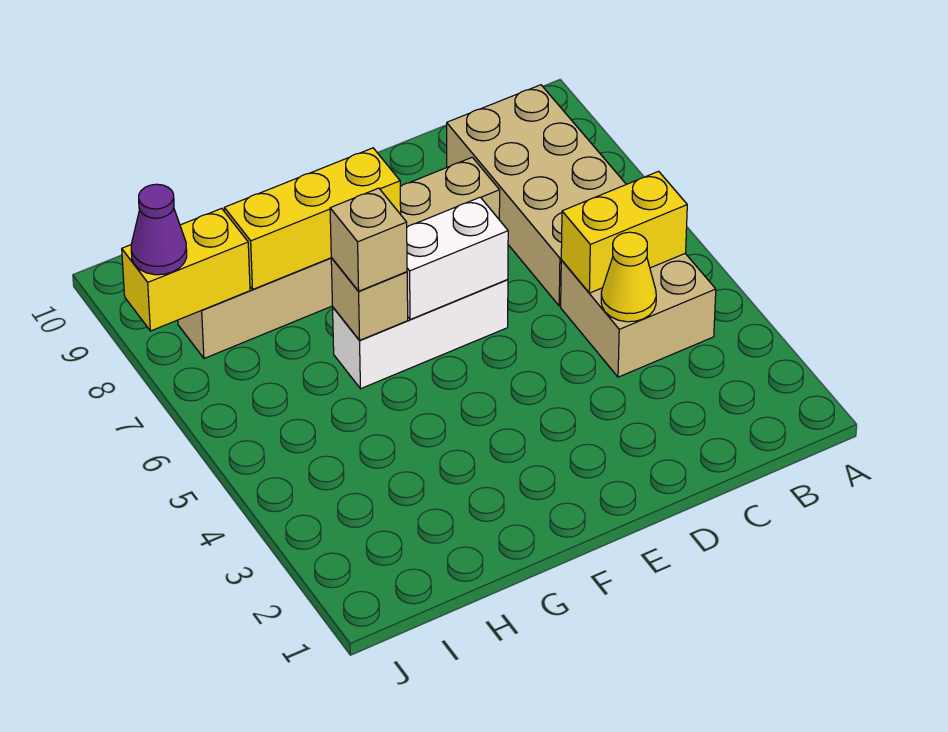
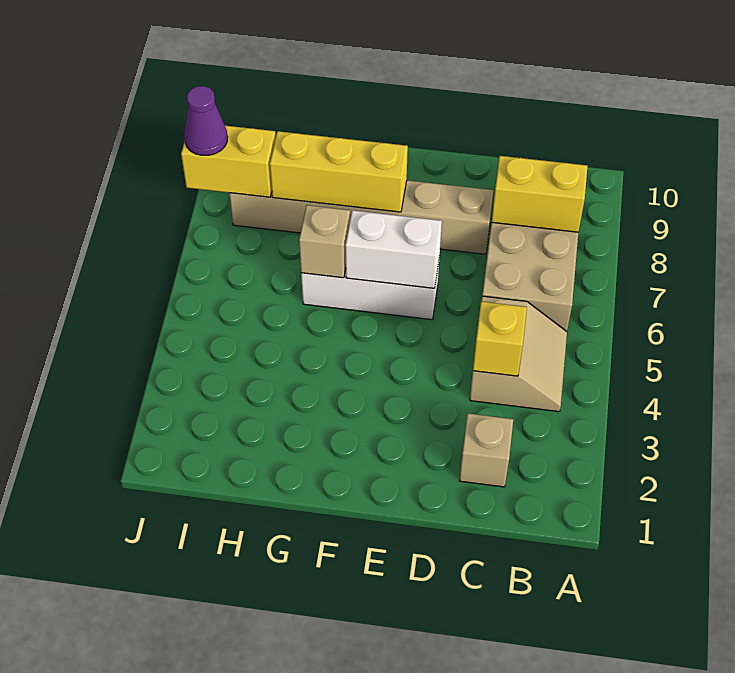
tan 2x2 brick [561,254,716,377] -> tan 2x2 slope [470,296,567,412]
yellow 1x2 brick [561,171,687,293] -> yellow 1x2 brick moved to [492,156,587,232]
yellow 1x1 cone [601,232,656,322] -> yellow 1x1 brick [473,301,527,376]
tan 1x1 brick [330,188,407,291] -> tan 1x1 brick moved to [460,414,513,487]

